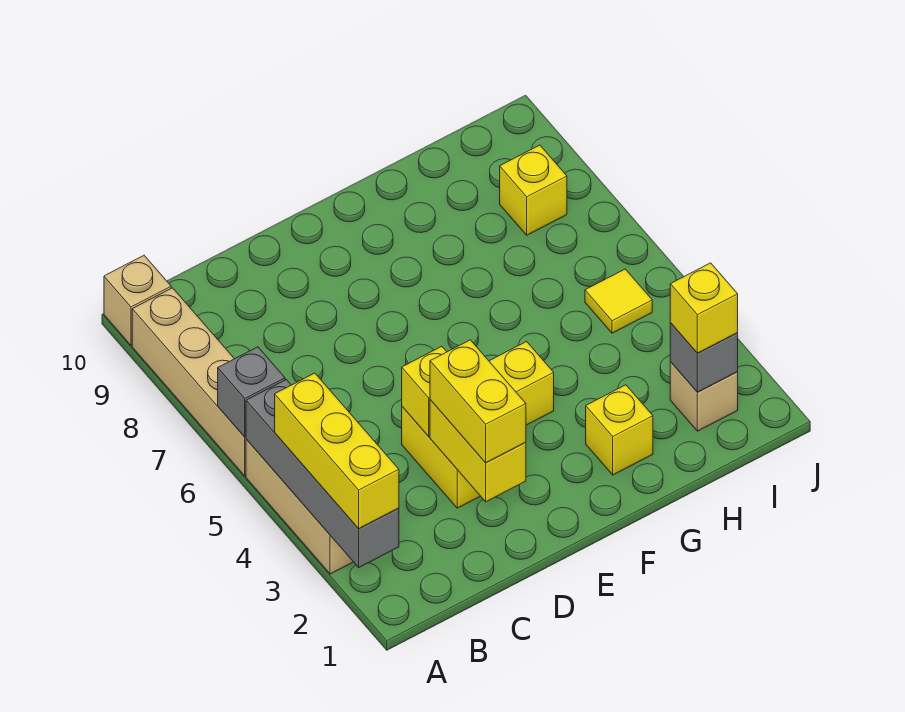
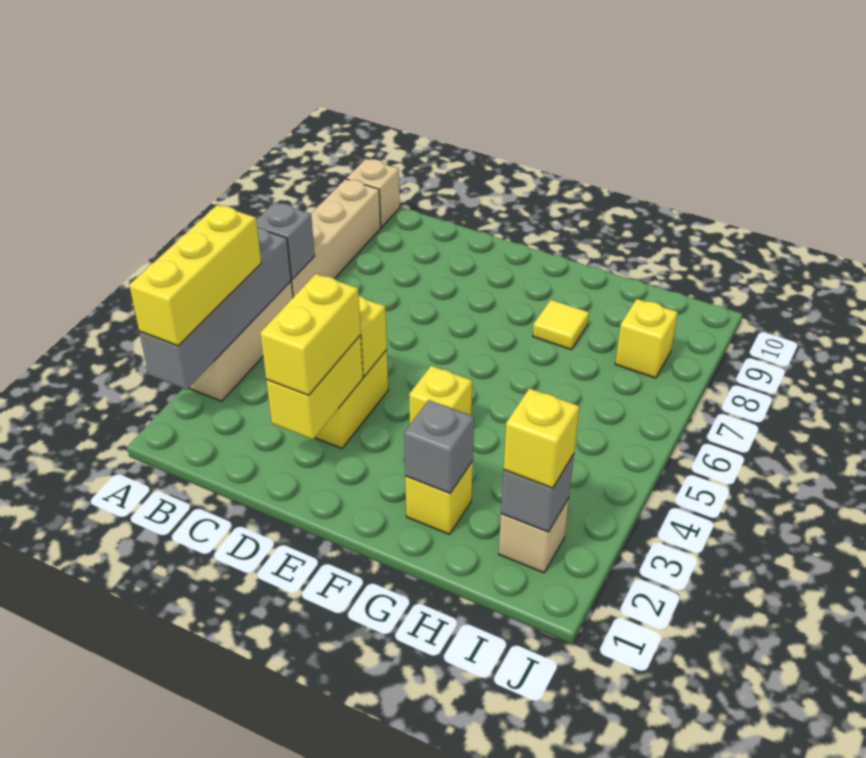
none -> grey 1x1 brick [404,400,474,493]
yellow 1x1 tile [585,269,652,333] -> yellow 1x1 tile moved to [533,300,589,349]

